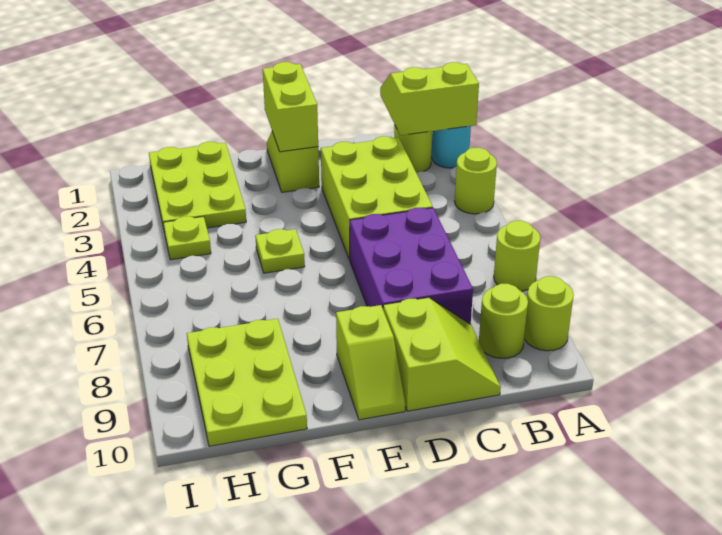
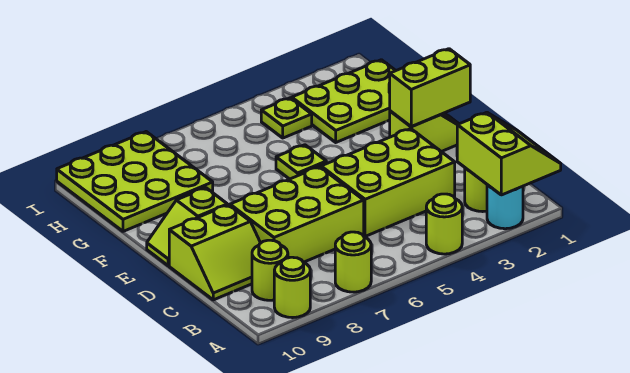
purple 2x3 brick [350,208,473,324] -> lime 2x3 brick [230,167,364,262]
lime 2x3 plate [187,319,307,446] -> lime 3x3 plate [57,132,213,231]

